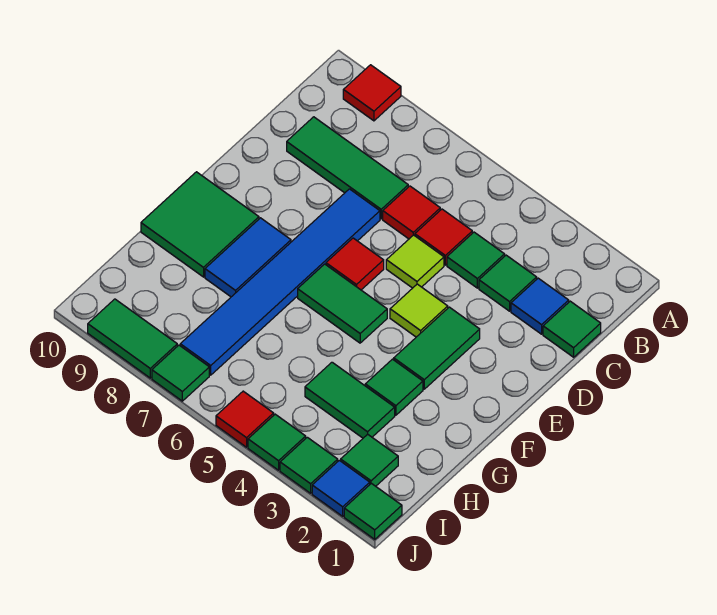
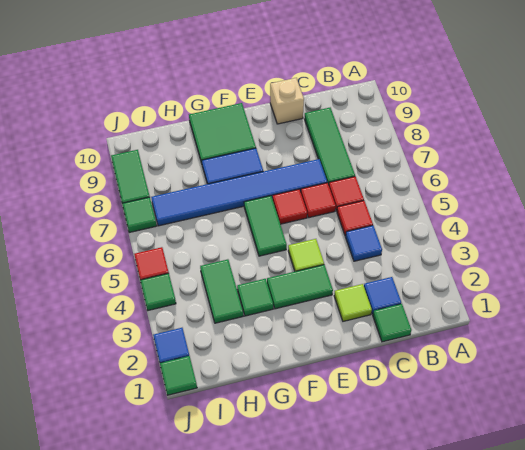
red 1x1 tile [343,65,401,121] -> red 1x1 tile moved to [301,183,336,218]
green 1x1 tile [479,255,537,311] -> none
green 1x1 tile [447,232,505,288] -> blue 1x1 tile [346,225,382,261]
lime 1x1 tile [386,235,444,288] -> lime 1x1 tile moved to [334,284,372,321]
none -> tan 1x1 brick [270,78,304,124]
green 1x1 tile [341,434,398,486] -> none
green 1x1 tile [280,437,338,493] -> none

